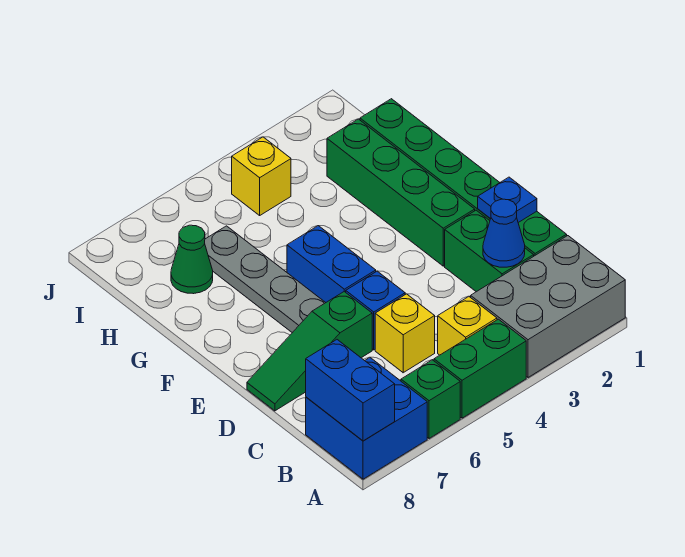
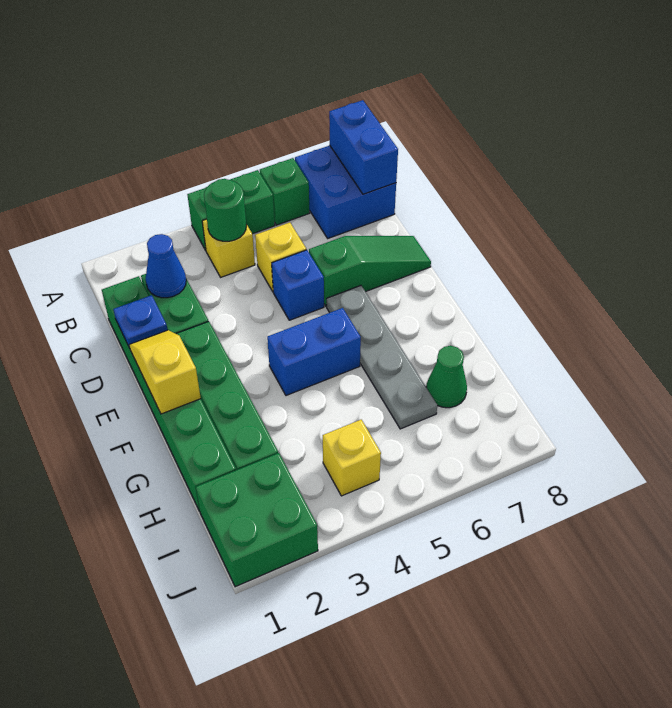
grey 2x3 brick [471,236,625,377] -> none
none -> green 1x1 round brick [204,179,246,241]
none -> yellow 1x2 slope [129,330,201,414]
blue 1x2 brick [287,226,376,302] -> blue 1x2 brick turned to [267,308,361,396]
none -> green 2x2 brick [196,453,318,587]

